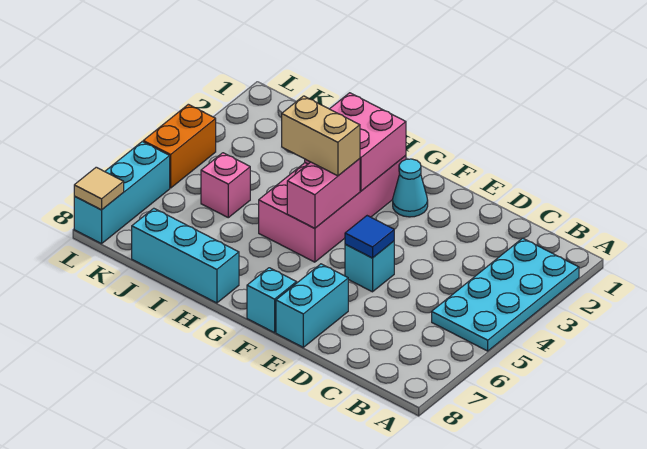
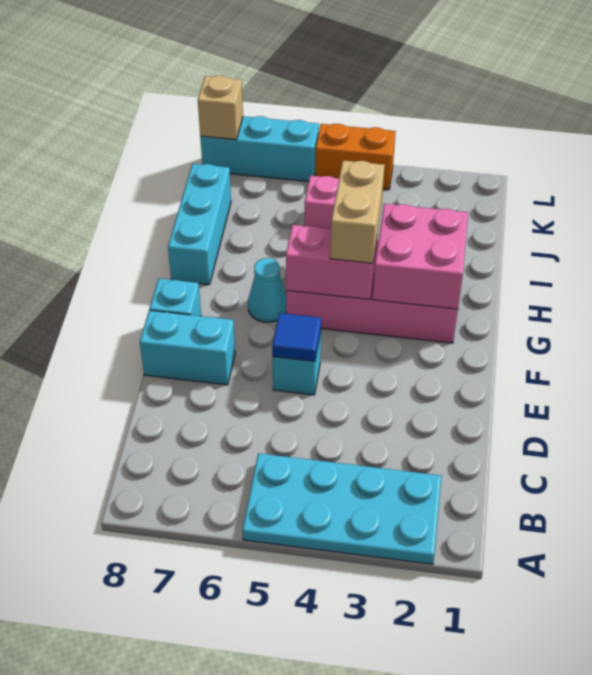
cyan 1x1 cone [393,159,428,217] -> cyan 1x1 cone moved to [248,258,286,322]
tan 1x1 tile [74,167,124,210] -> tan 1x1 brick [198,75,243,140]

